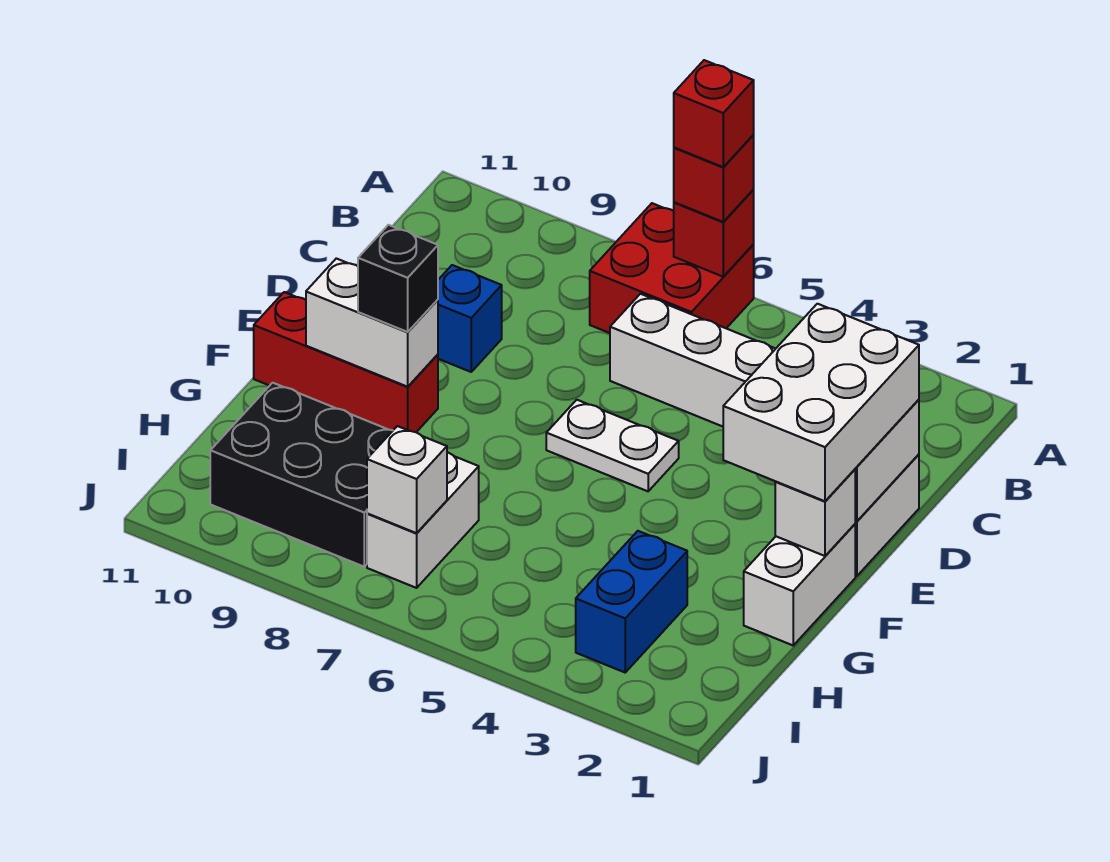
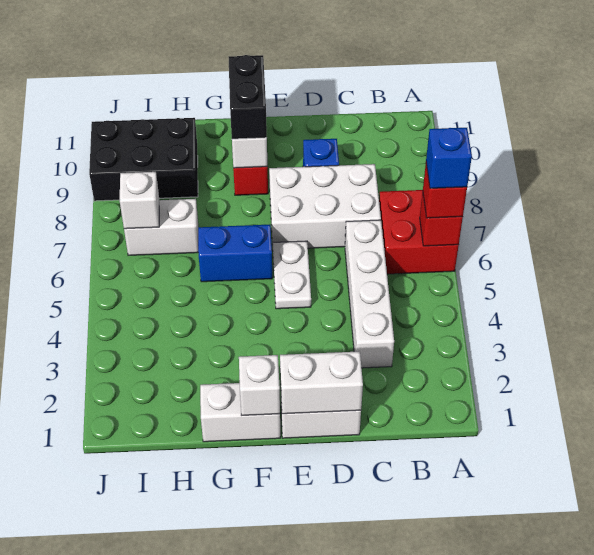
red 1x1 brick [674,60,754,167] -> blue 1x1 brick [426,128,472,188]
white 2x3 brick [723,304,919,501] -> white 2x3 brick moved to [269,164,381,248]
black 1x1 brick [358,225,438,332] -> black 1x2 brick [229,55,267,139]
blue 1x2 brick [576,531,687,672] -> blue 1x2 brick moved to [198,225,272,282]
black 2x3 brick [210,383,393,567] -> black 2x3 brick turned to [89,118,198,201]

